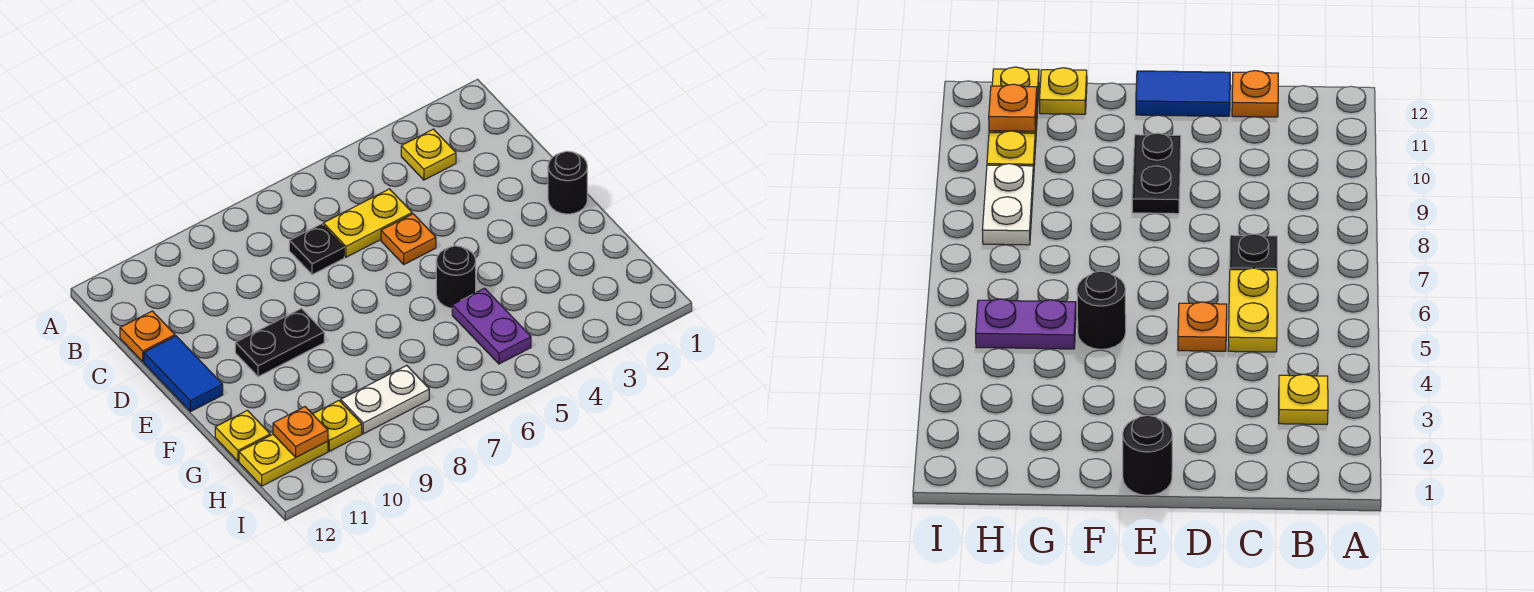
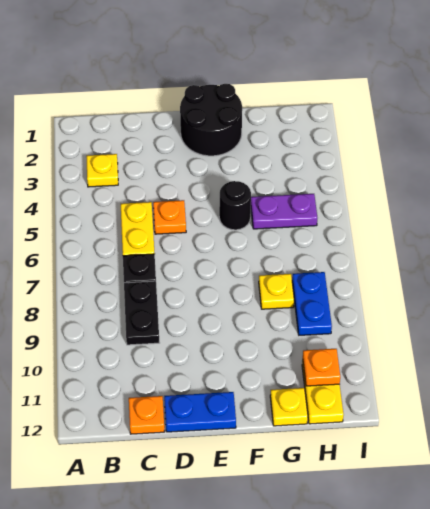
blue 1x2 tile [144,336,223,412] -> blue 1x2 plate [164,392,236,432]
black 1x1 round brick [548,151,587,214] -> black 2x2 round brick [180,84,242,156]
black 1x2 plate [235,308,324,377] -> black 1x2 plate moved to [124,281,159,345]
white 1x2 plate [341,366,429,434] -> blue 1x2 plate [292,272,332,335]
yellow 1x1 plate [313,401,362,451] -> yellow 1x1 plate moved to [259,274,294,309]

